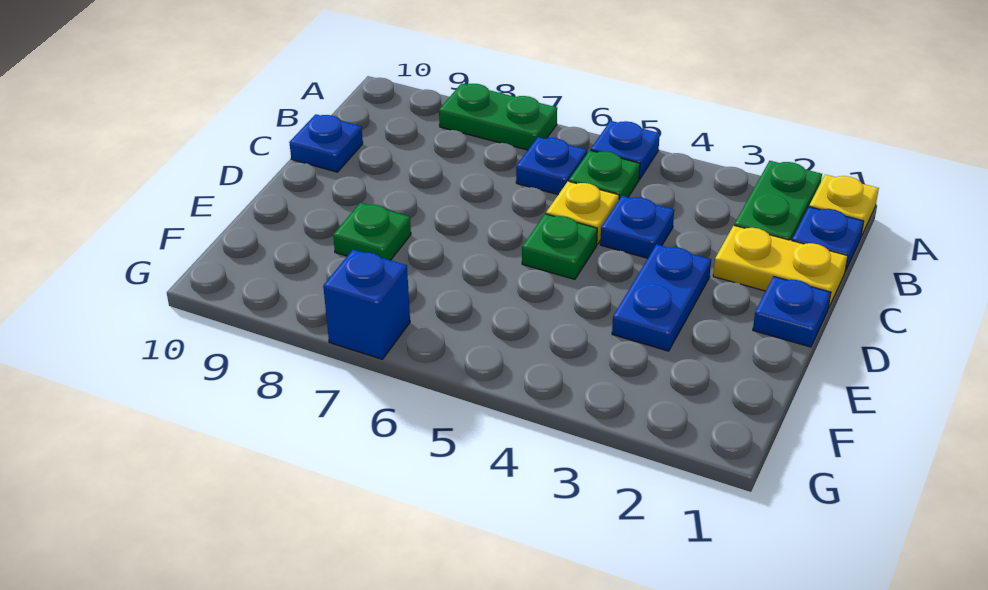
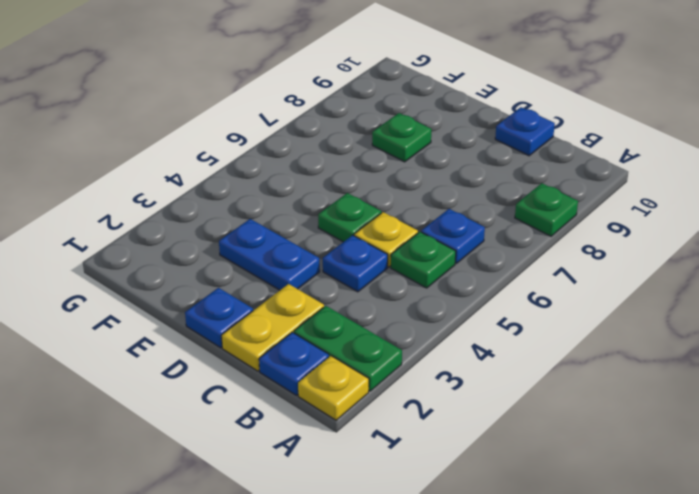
blue 1x1 plate [591,121,660,179] -> none
green 1x2 plate [439,83,557,150] -> green 1x1 plate [515,183,578,236]
blue 1x1 brick [323,249,410,359] -> none

